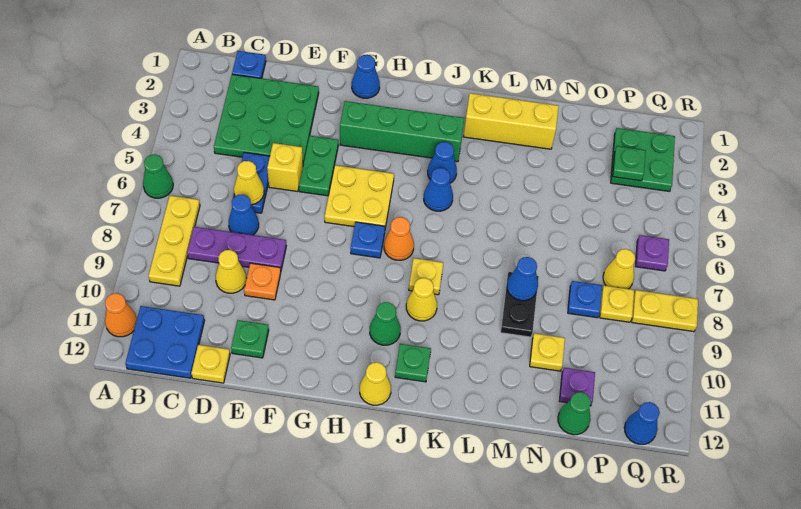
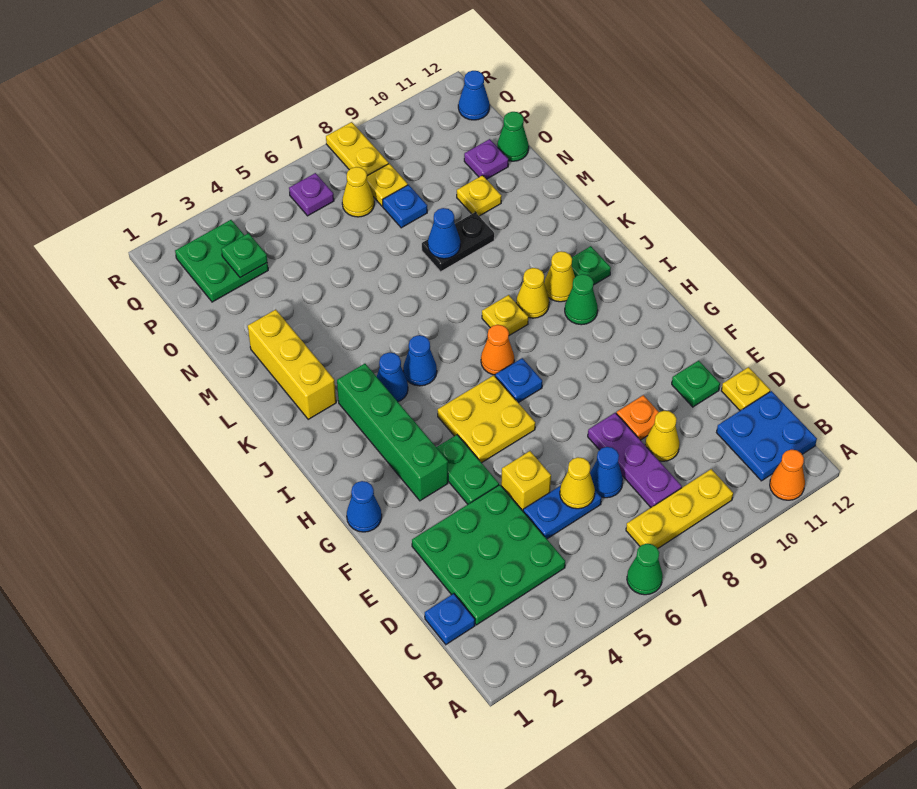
green 1x2 plate [299,136,338,196] -> green 1x2 plate turned to [436,435,499,504]
yellow 1x1 cone [360,362,391,405] -> yellow 1x1 cone moved to [544,251,575,302]

